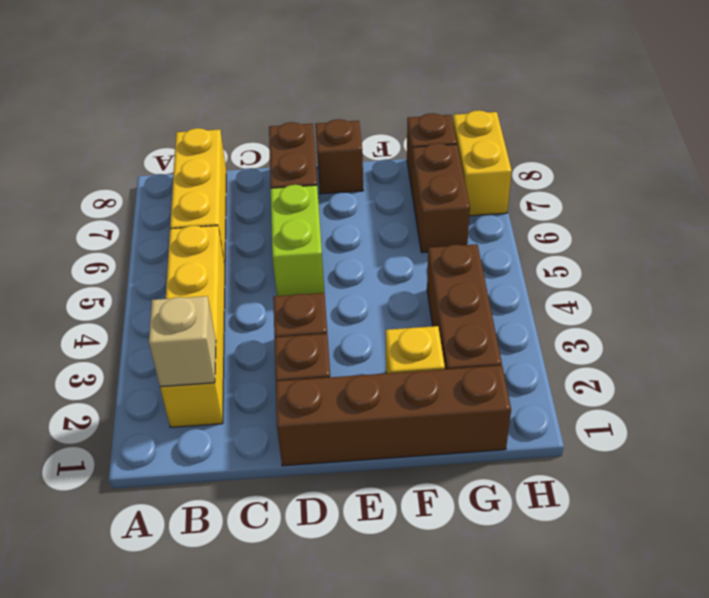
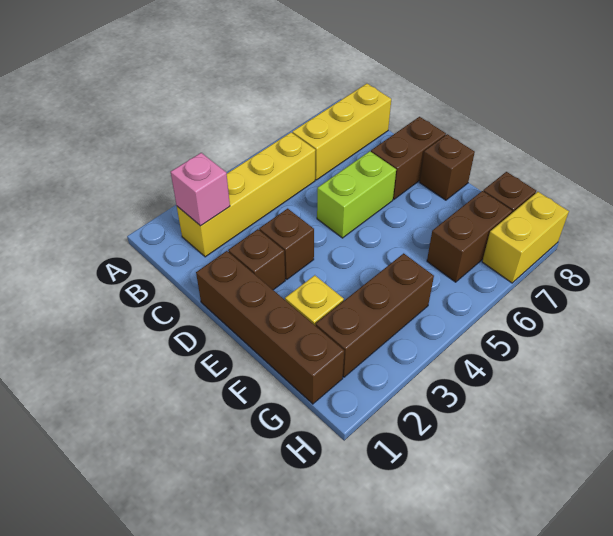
tan 1x1 brick [149,296,216,387] -> pink 1x1 brick [171,153,230,226]

